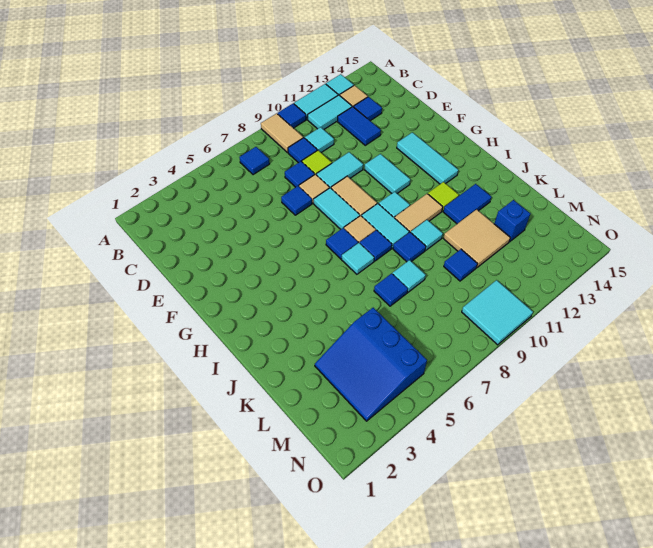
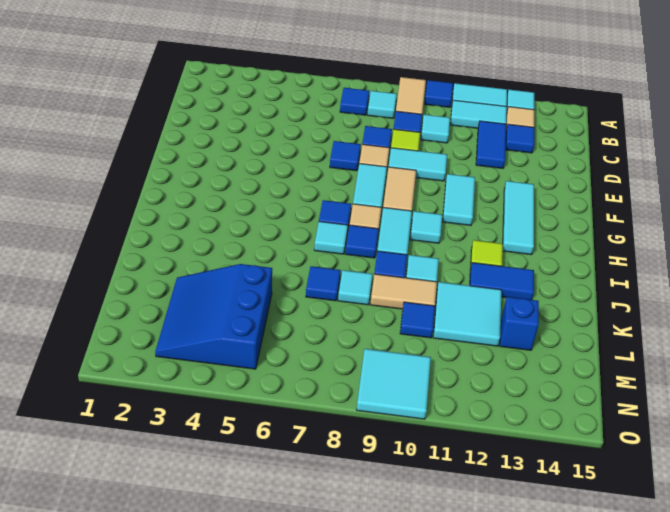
none -> cyan 1x1 tile [367,91,397,118]
tan 1x2 tile [395,194,443,232] -> tan 1x2 tile moved to [370,274,437,309]
tan 2x2 tile [444,210,510,268] -> cyan 2x2 tile [433,282,501,346]

